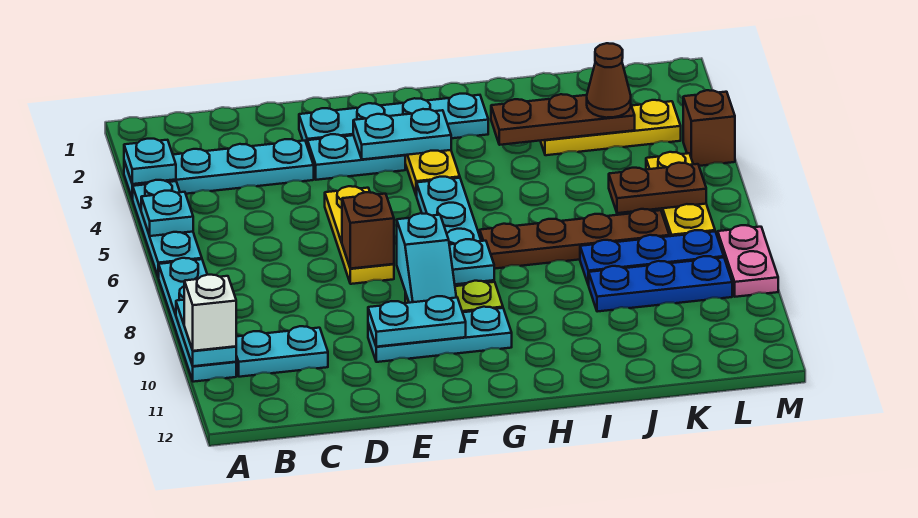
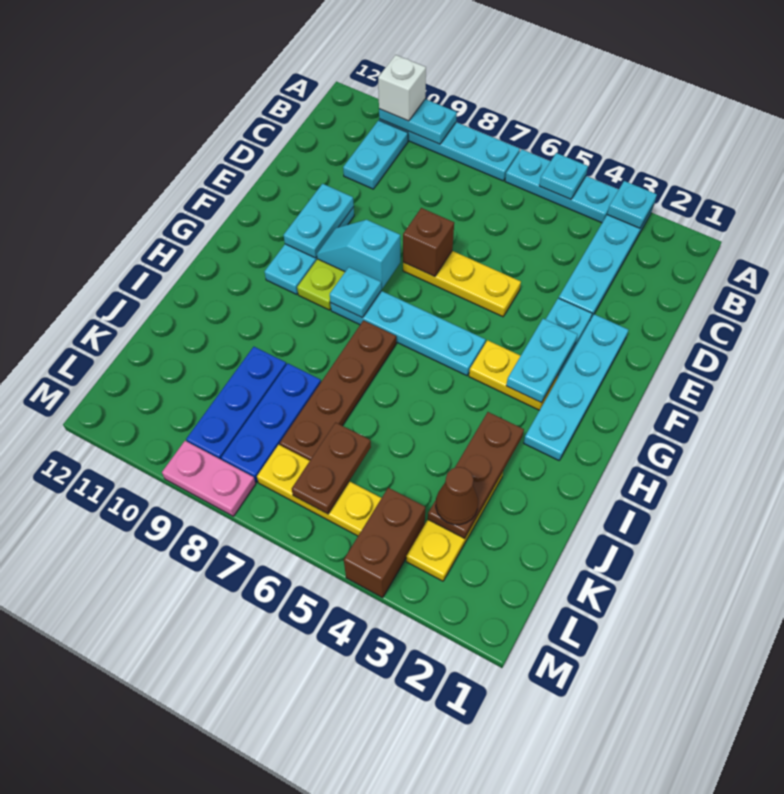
brown 1x1 brick [683,90,735,166] -> brown 1x2 brick [344,488,425,598]

